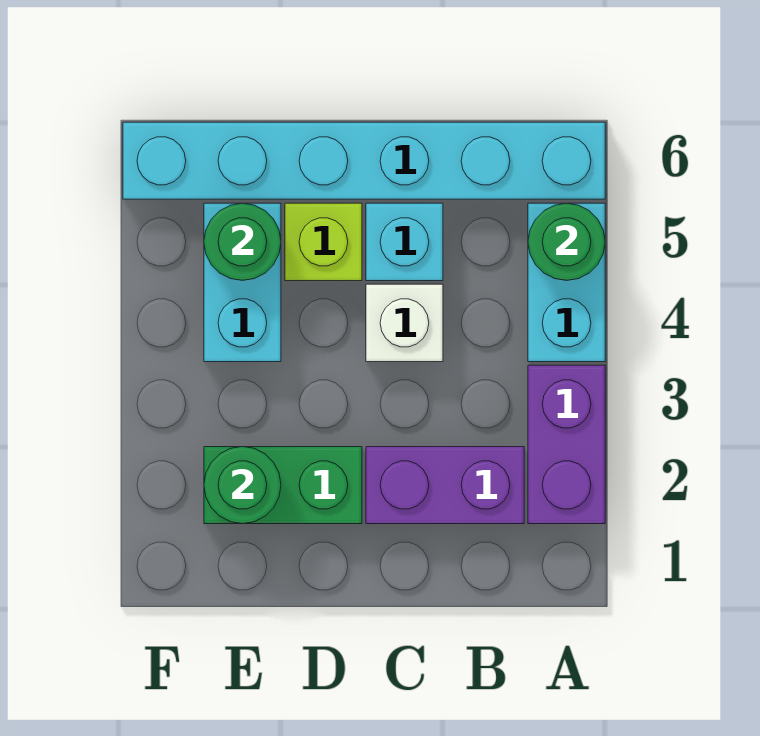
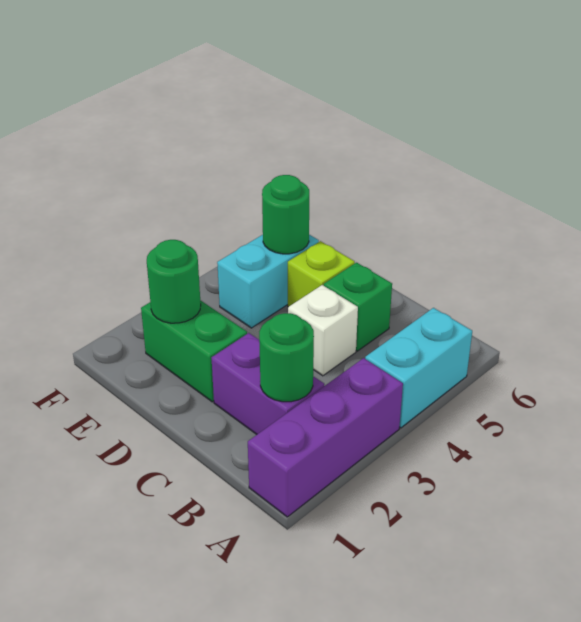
purple 1x2 brick [528,365,605,524] -> purple 1x3 brick [248,358,403,517]
green 1x1 round brick [528,203,605,281] -> green 1x1 round brick moved to [259,313,314,402]
cyan 1x6 brick [123,122,605,199] -> none
cyan 1x1 brick [366,203,443,281] -> green 1x1 brick [324,263,392,351]

